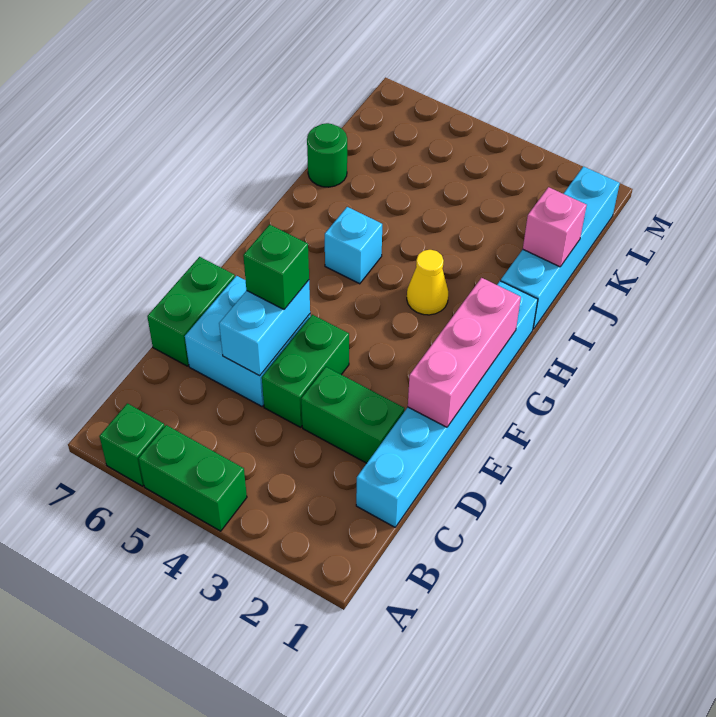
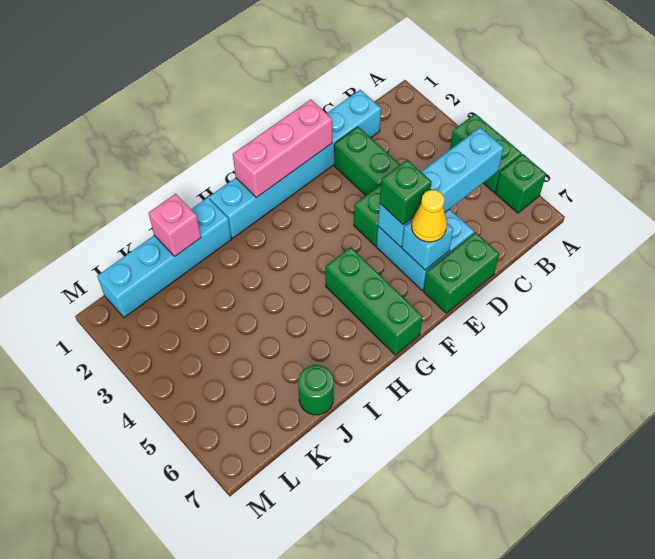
cyan 1x2 brick [219,280,310,376] -> cyan 1x4 brick [378,127,504,247]
none -> green 1x3 brick [326,247,423,355]
yellow 1x1 cone [407,250,448,315] -> yellow 1x1 cone moved to [412,190,447,242]
cyan 1x1 brick [325,207,382,284] -> cyan 1x1 brick moved to [402,221,453,270]

